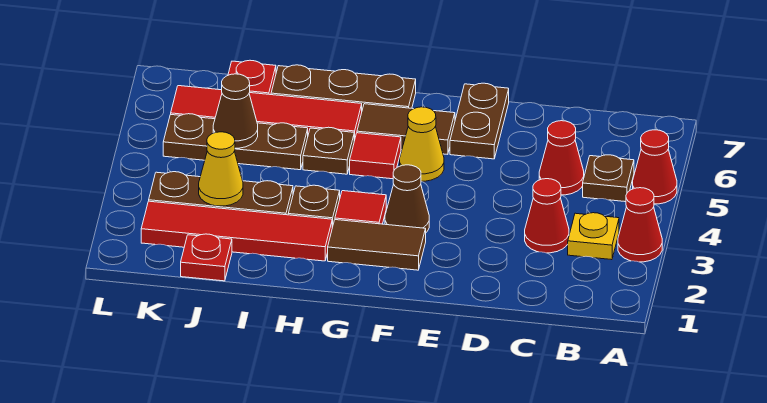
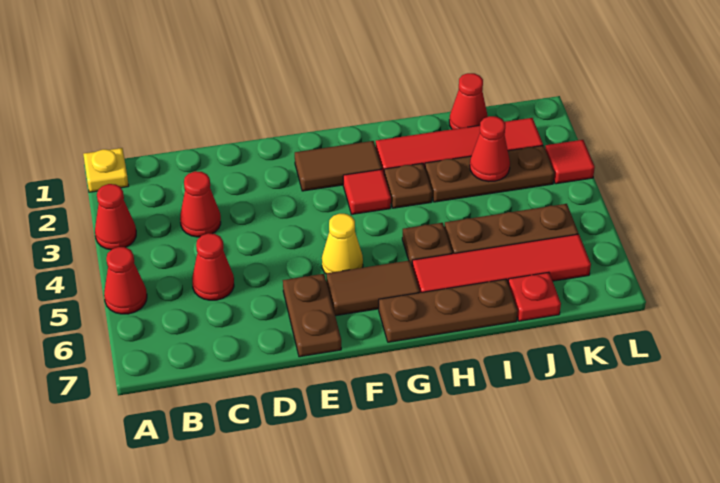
yellow 1x1 plate [568,213,619,260] -> yellow 1x1 plate moved to [83,148,129,192]
brown 1x1 plate [583,155,634,202] -> none
brown 1x1 cone [385,165,429,232] -> none
red 1x1 tile [350,133,401,179] -> red 1x1 tile moved to [545,140,595,184]
red 1x1 plate [181,234,232,281] -> red 1x1 cone [449,73,488,129]
yellow 1x1 cone [199,132,243,206] -> red 1x1 cone [470,116,510,182]
brown 1x1 cone [213,74,258,148] -> none

